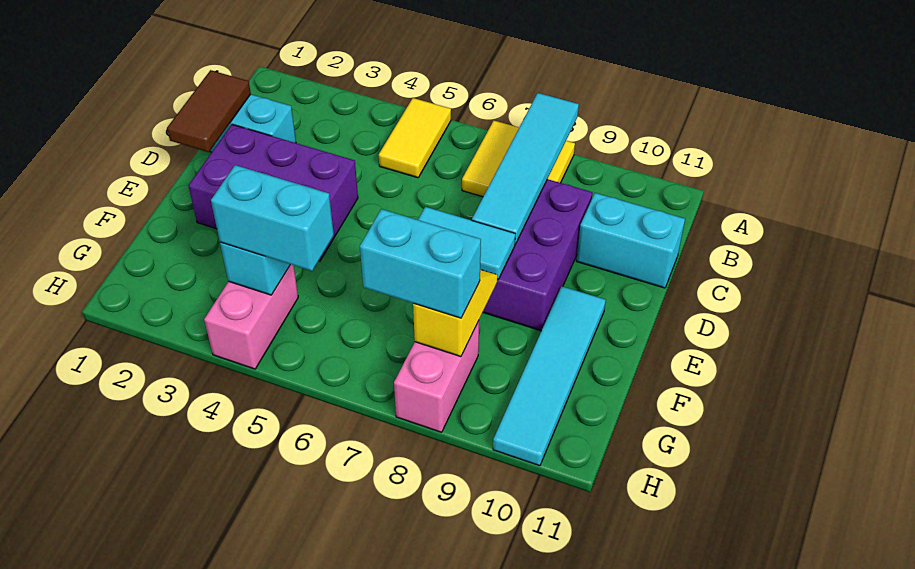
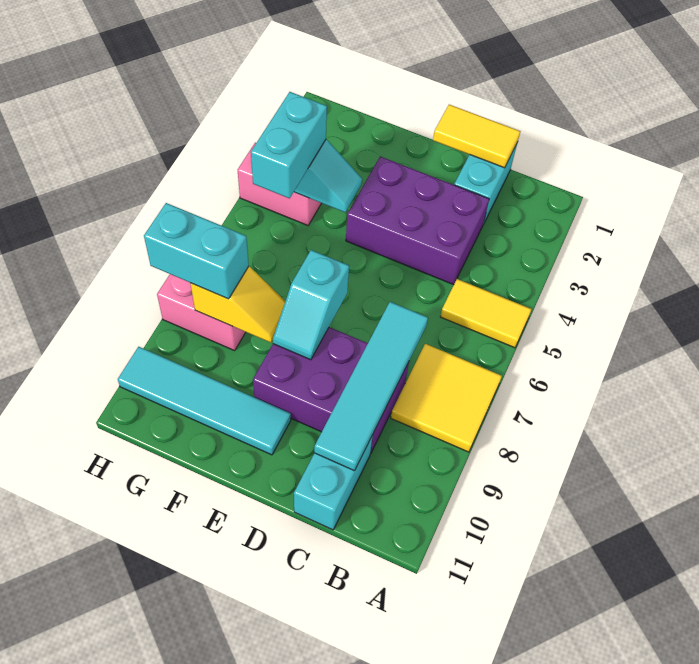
cyan 1x4 tile [472,93,579,244] -> cyan 1x4 tile turned to [314,302,428,471]
brown 1x2 tile [167,70,251,152] -> yellow 1x2 tile [433,105,520,168]
purple 2x3 brick [188,124,358,261] -> purple 2x3 brick turned to [346,156,489,285]
cyan 1x2 tile [418,207,515,280] -> cyan 1x2 slope [273,250,349,360]
cyan 1x2 brick [360,209,481,318] -> cyan 1x2 brick turned to [144,203,249,299]

